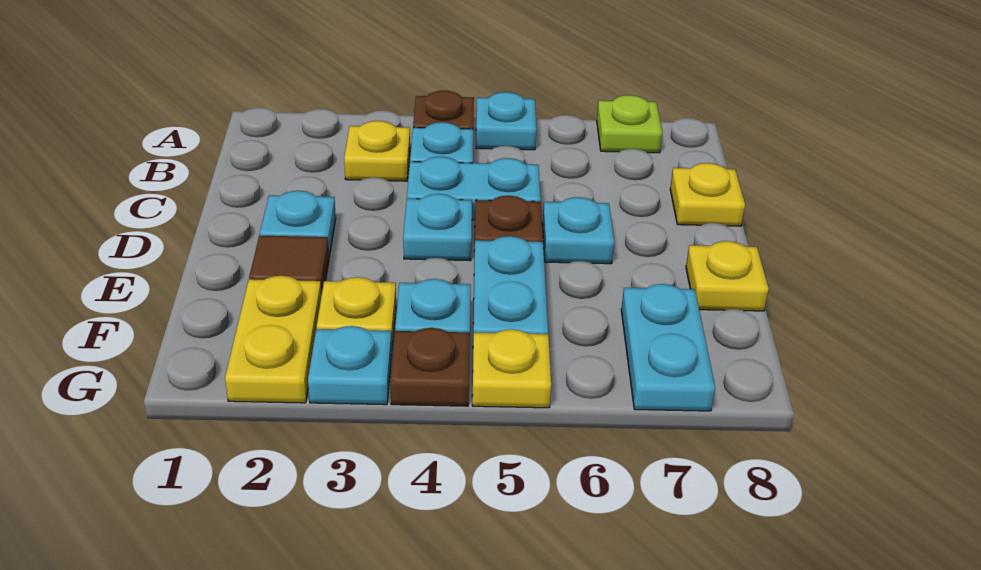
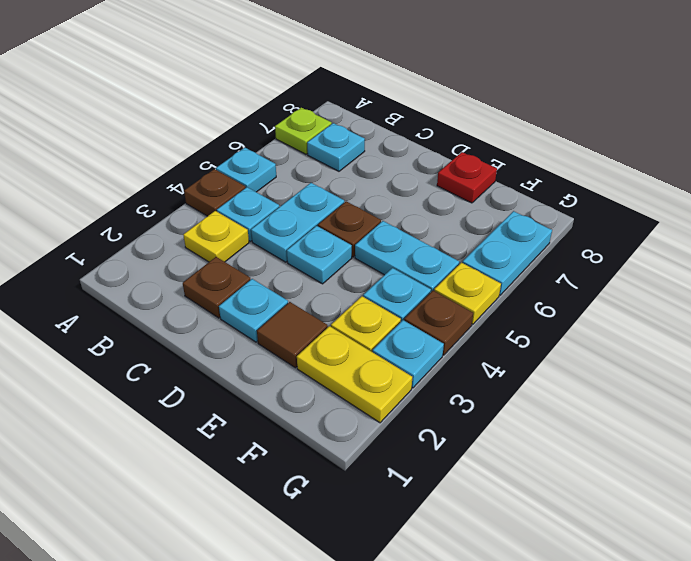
none -> brown 1x1 plate [183,257,251,318]
yellow 1x1 plate [670,163,745,226] -> none
cyan 1x1 plate [543,197,614,264] -> cyan 1x1 plate moved to [307,123,365,171]
yellow 1x1 plate [686,241,769,311] -> red 1x1 plate [437,152,497,203]
cyan 1x2 plate [621,284,715,411] -> cyan 1x2 plate turned to [462,211,552,295]

